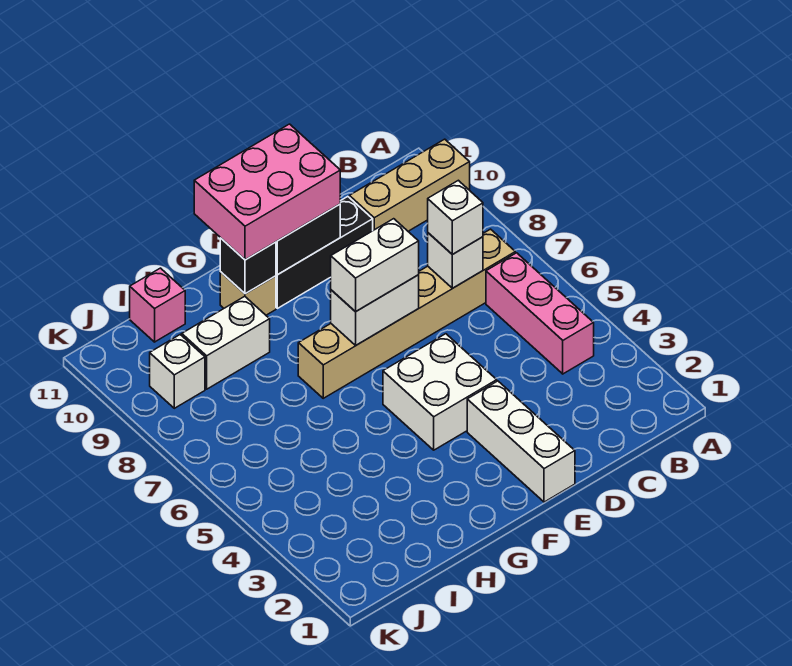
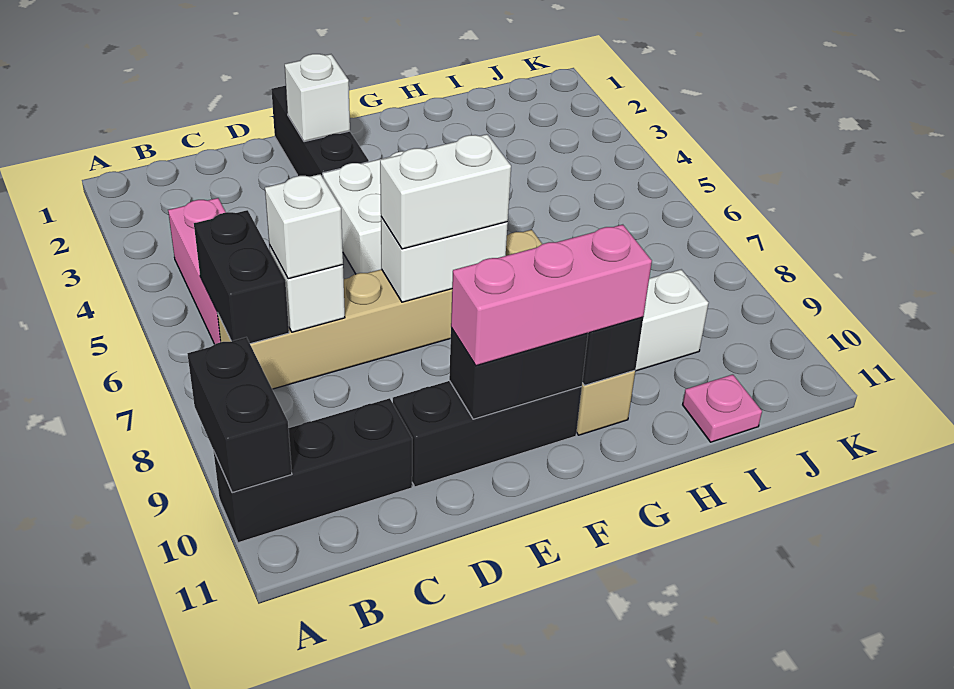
none -> black 1x2 brick [187,337,292,493]
tan 1x3 brick [349,139,470,231] -> black 1x3 brick [214,398,412,543]
none -> black 1x2 brick [194,210,289,344]
white 1x3 brick [467,381,575,502] -> black 1x3 brick [271,86,369,177]
pink 2x3 brick [194,124,340,260] -> pink 1x3 brick [451,225,652,366]
pink 1x1 brick [130,268,185,342] -> pink 1x1 plate [683,375,762,442]
white 1x1 brick [150,335,205,408] -> white 1x1 brick moved to [285,54,350,142]

